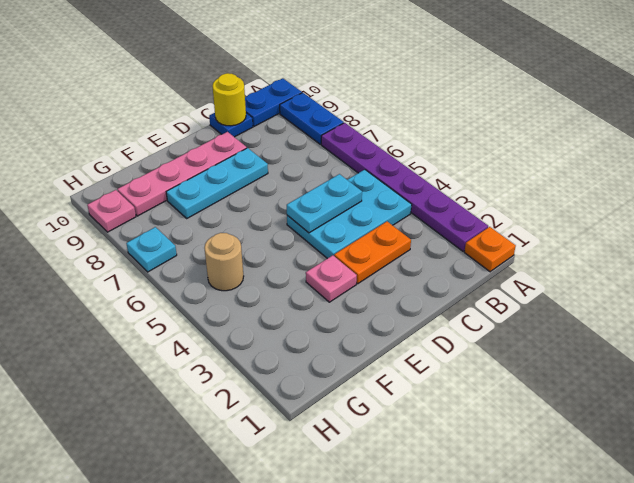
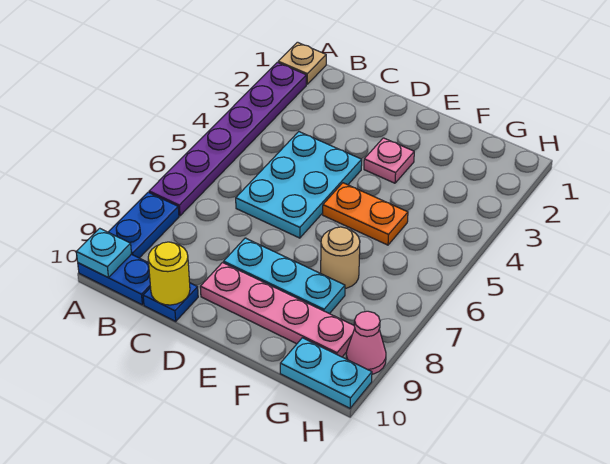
orange 1x1 plate [464,227,516,272] -> tan 1x1 plate [278,42,326,84]
cyan 2x3 plate [287,170,412,259] -> cyan 2x3 plate turned to [236,132,362,238]
orange 1x2 plate [334,222,411,284] -> orange 1x2 plate moved to [323,183,408,245]
cyan 1x2 plate [287,174,362,233] -> cyan 1x2 plate moved to [280,338,372,408]
tan 1x1 round brick [204,233,244,291] -> tan 1x1 round brick moved to [321,227,360,288]
cyan 1x1 plate [126,227,177,272] -> cyan 1x1 plate moved to [76,228,132,277]
pink 1x1 plate [87,190,136,232] -> pink 1x1 cone [346,311,386,374]

